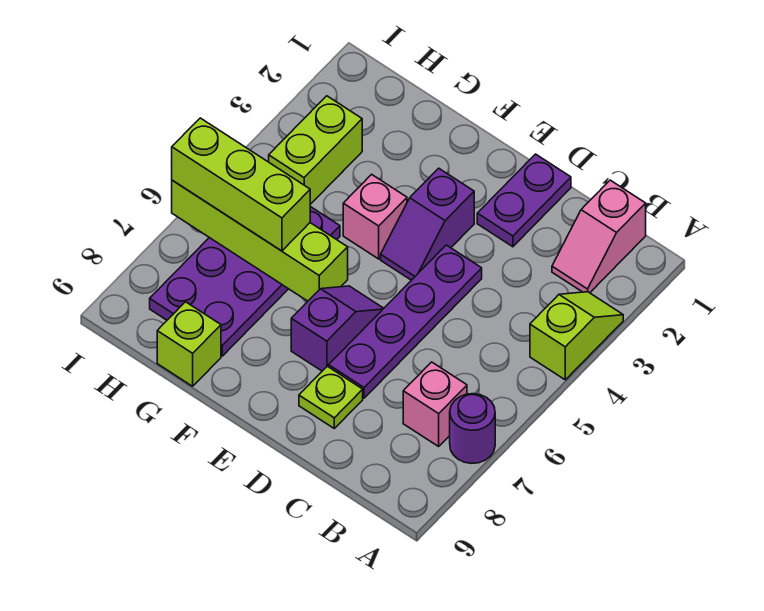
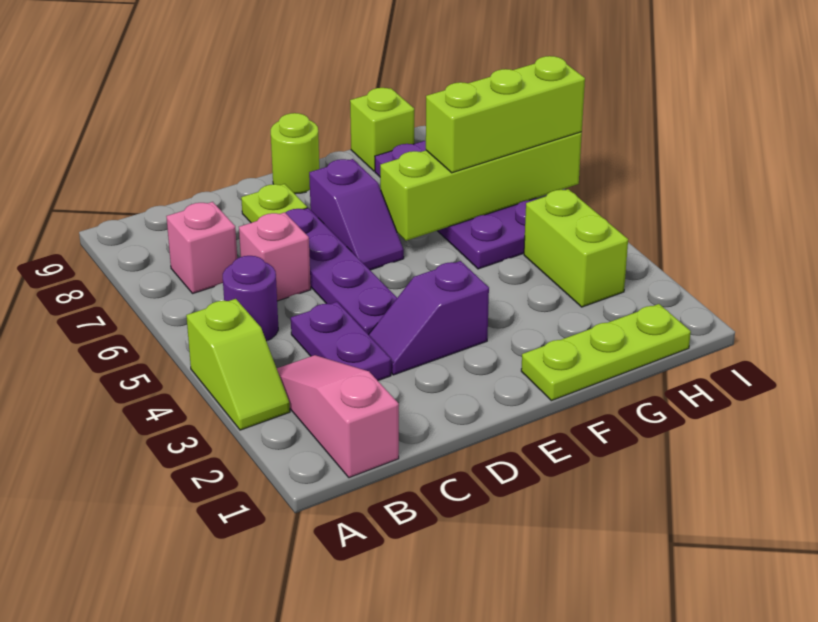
purple 1x1 round brick [450,394,495,463] -> purple 1x1 round brick moved to [223,256,278,341]
pink 1x2 slope [552,180,646,293] -> pink 1x3 slope [277,355,399,478]
purple 1x2 plate [477,154,571,247] -> purple 1x2 plate moved to [291,302,391,380]
purple 1x2 slope [381,168,474,280] -> purple 1x2 slope turned to [369,261,489,375]
none -> lime 1x1 round brick [271,113,319,194]
none -> lime 1x3 plate [521,304,691,401]
pink 1x1 brick [343,174,407,259] -> pink 1x1 brick moved to [239,212,311,301]

